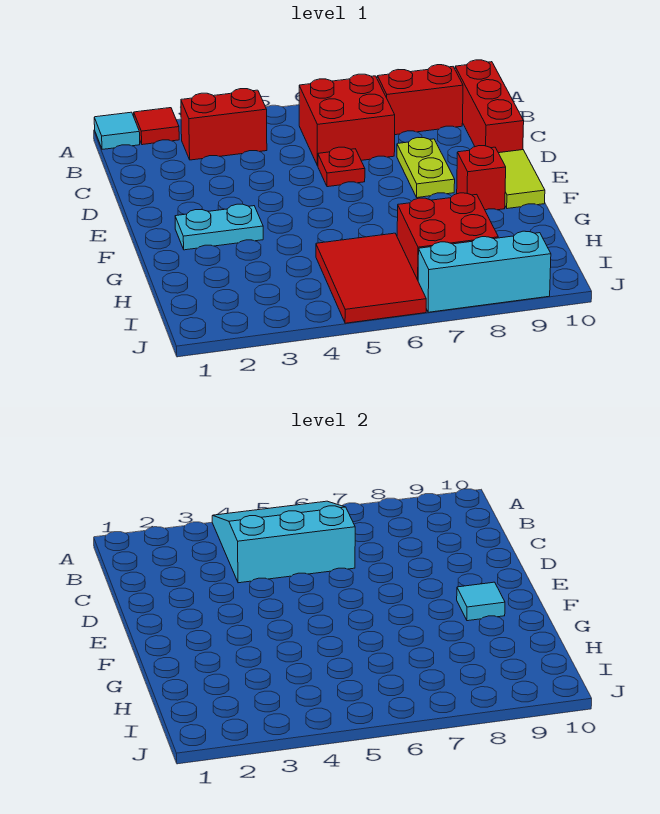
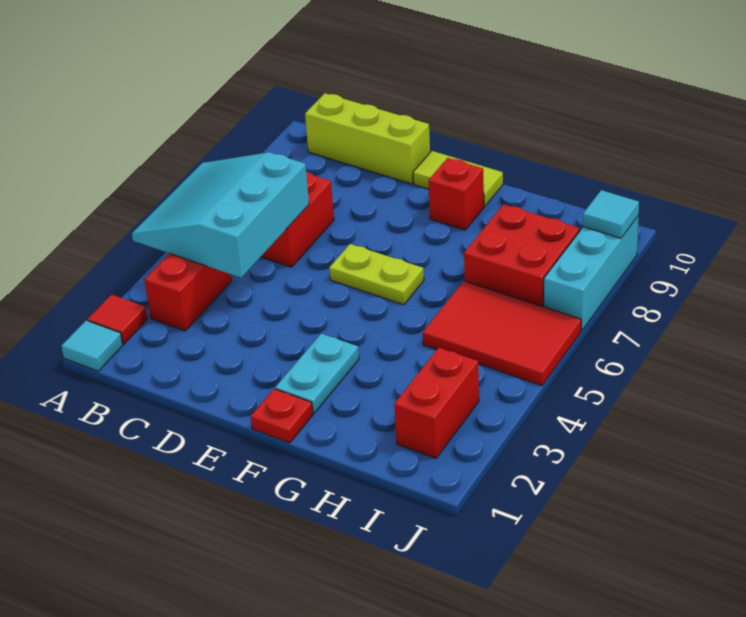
red 1x2 brick [377,65,463,135] -> red 1x2 brick moved to [394,348,479,458]
red 1x3 brick [455,60,524,153] -> lime 1x3 brick [305,93,430,184]
red 1x1 plate [318,147,365,187] -> red 1x1 plate moved to [251,389,313,443]
lime 1x2 plate [397,138,455,198] -> lime 1x2 plate moved to [329,244,424,305]
cyan 1x1 tile [457,582,505,621] -> cyan 1x1 tile moved to [583,190,639,238]

